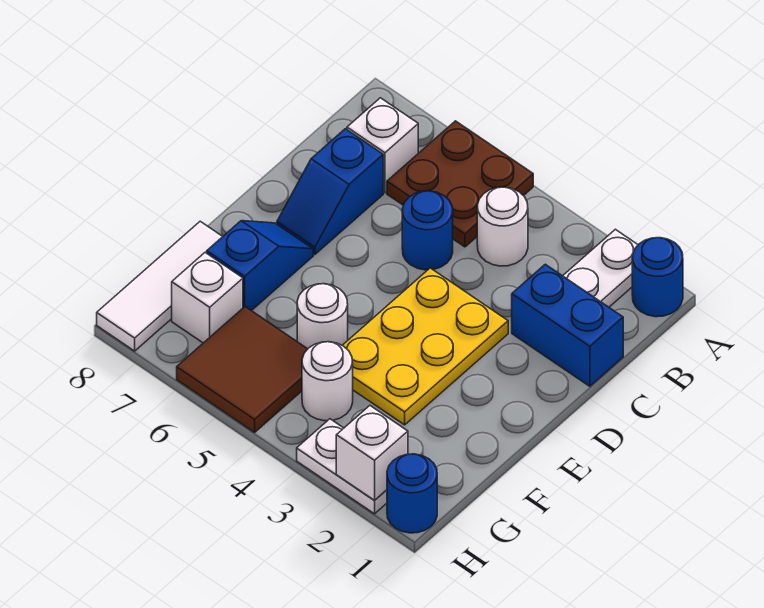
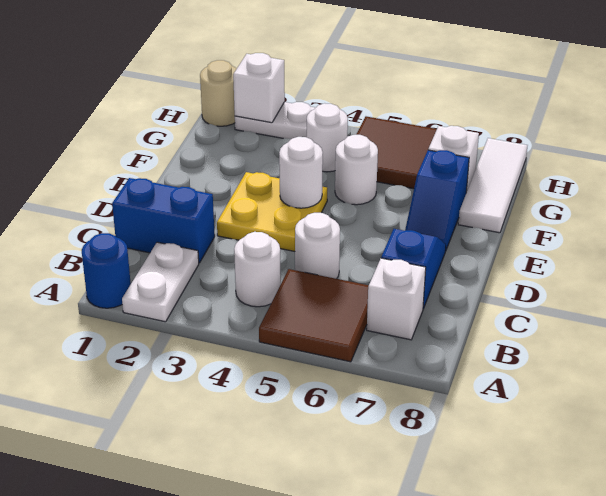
brown 2x2 plate [387,121,533,247] -> brown 2x2 tile [259,269,369,362]
blue 1x1 round brick [402,191,453,270] -> white 1x1 round brick [295,213,340,279]
yellow 2x3 plate [342,268,508,425] -> yellow 2x2 plate [217,172,327,251]
none -> white 1x1 round brick [279,137,323,208]
blue 1x1 round brick [387,454,437,533] -> tan 1x1 round brick [200,60,237,126]

